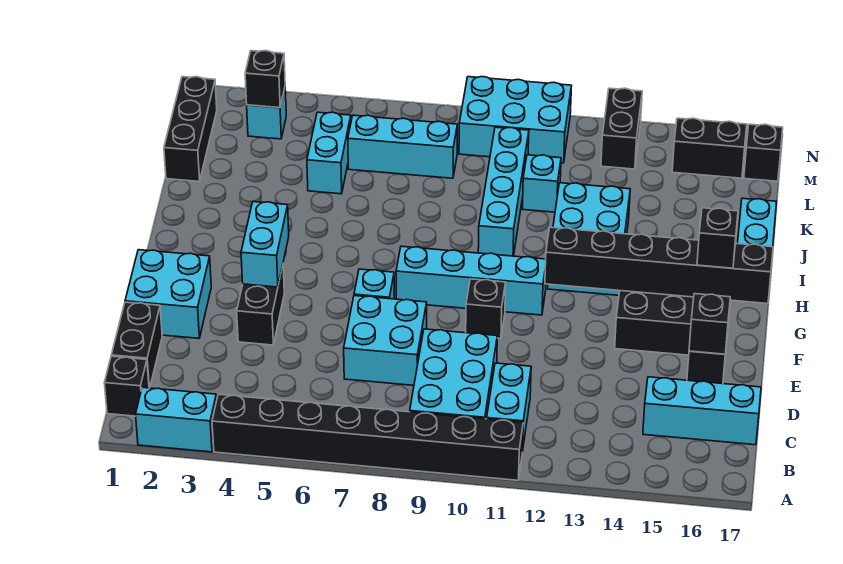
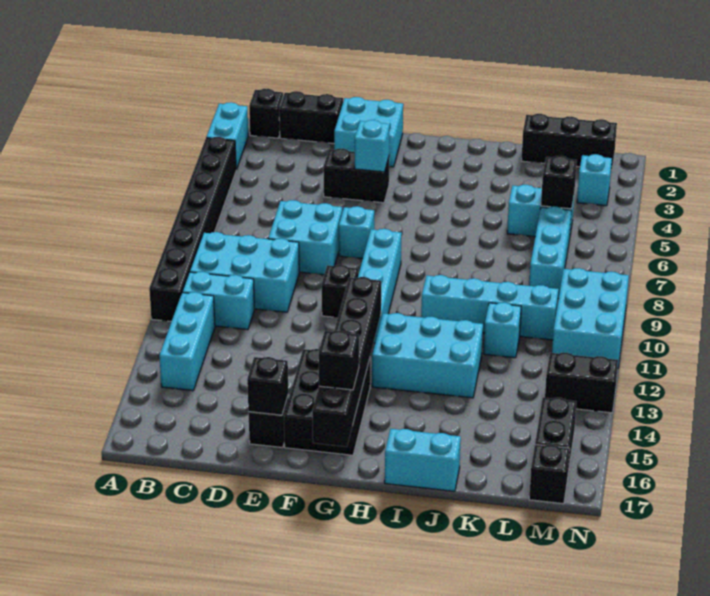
cyan 1x3 brick [643,377,761,445] -> cyan 1x3 brick moved to [159,292,215,390]
cyan 1x2 brick [241,202,289,287] -> cyan 1x1 brick [355,120,390,172]
black 1x1 brick [245,51,285,108] -> black 1x1 brick moved to [541,156,577,209]

